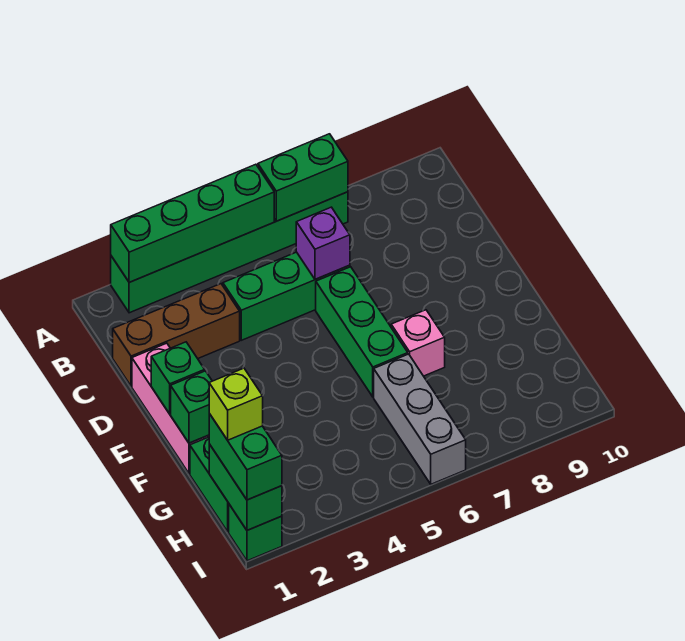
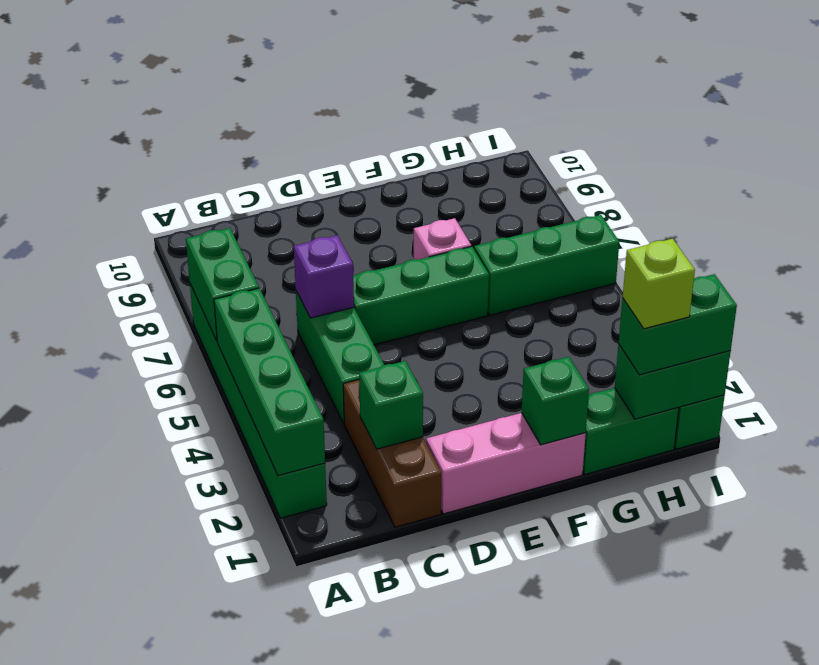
green 1x1 brick [151,342,205,414] -> green 1x1 brick moved to [359,361,423,449]
grey 1x3 brick [374,354,466,484] -> green 1x3 brick [474,215,619,315]

